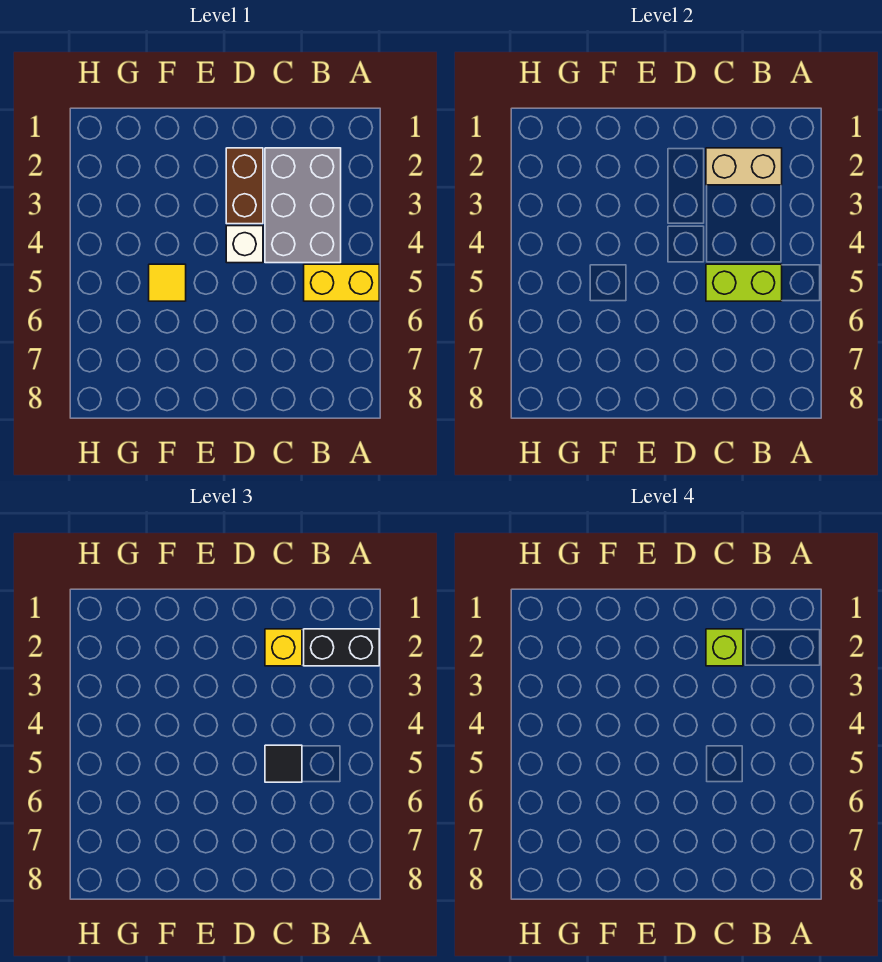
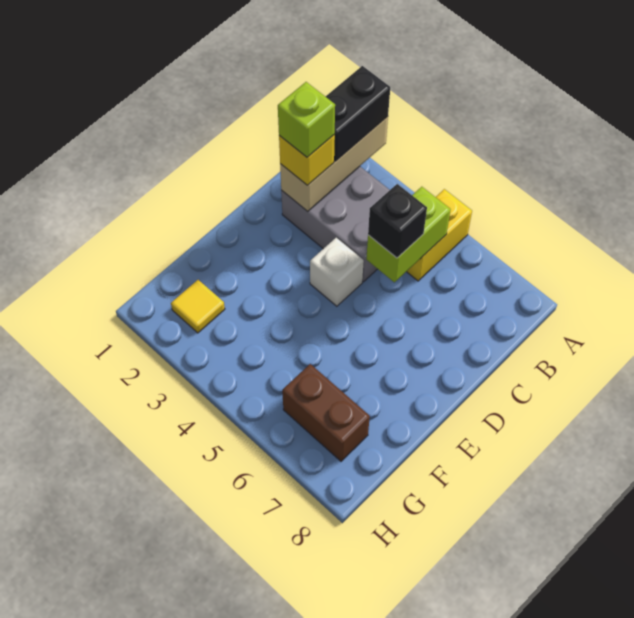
tan 1x2 brick [706,148,782,185] -> tan 1x3 brick [280,117,388,211]
black 1x1 tile [265,745,302,782] -> black 1x1 brick [368,184,427,258]
brown 1x2 brick [226,148,263,224] -> brown 1x2 brick moved to [282,364,370,461]
yellow 1x1 tile [149,264,186,301] -> yellow 1x1 tile moved to [171,280,225,333]

